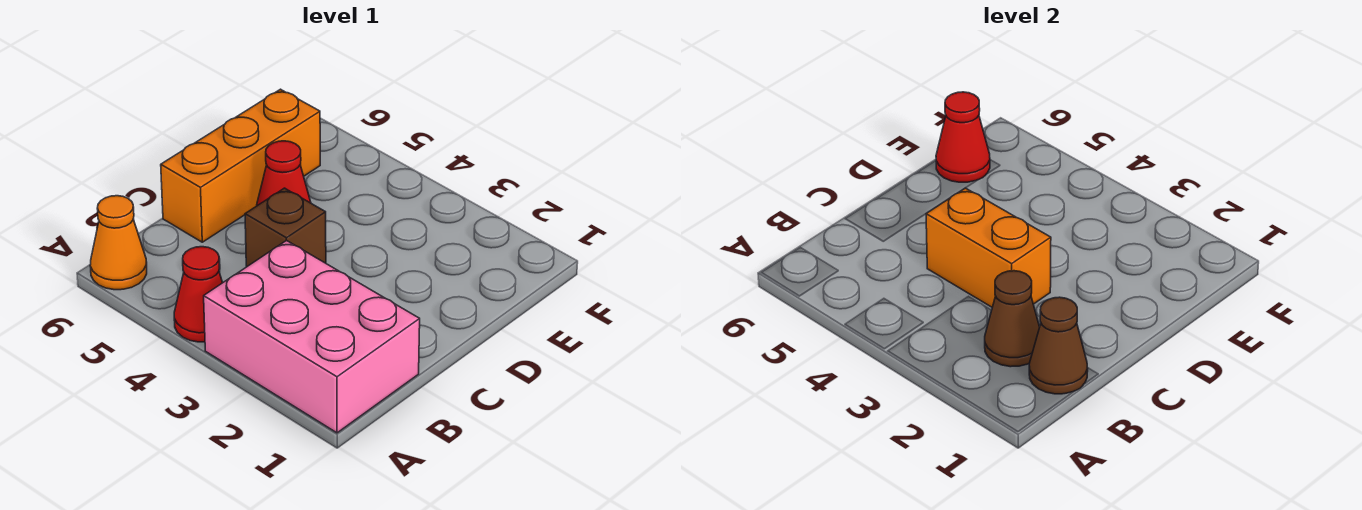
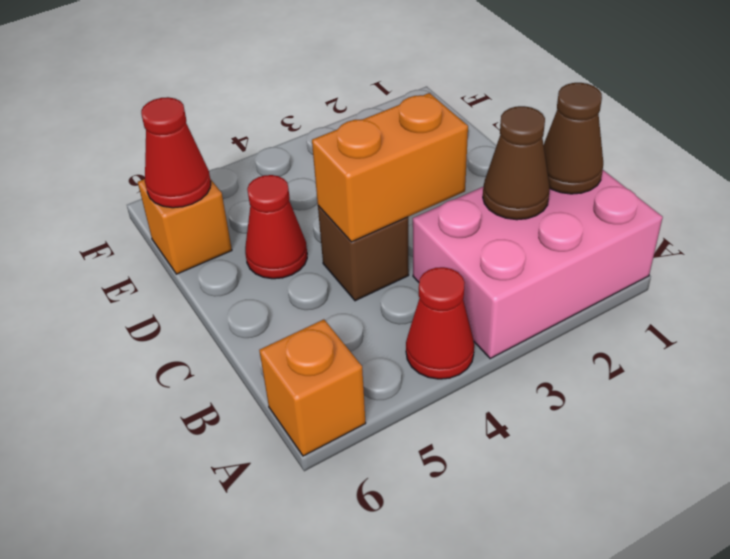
orange 1x1 cone [90,196,147,290] -> orange 1x1 brick [259,319,366,456]
orange 1x3 brick [161,89,320,242] -> orange 1x1 brick [138,179,232,274]

